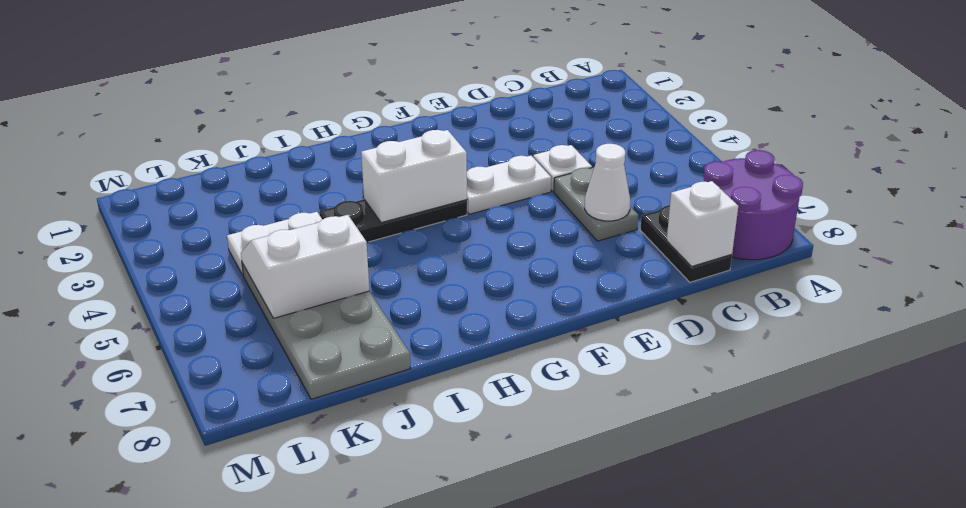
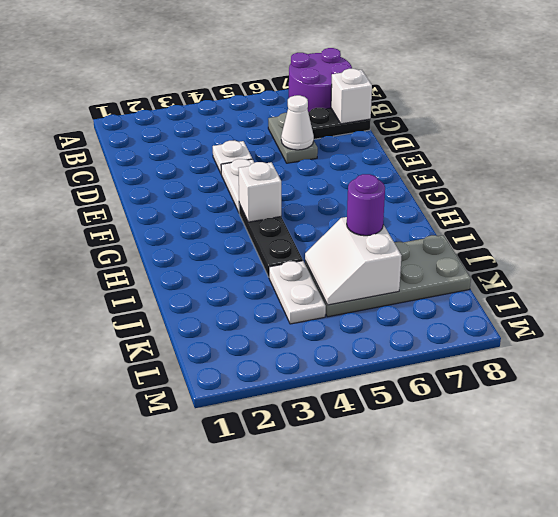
grey 1x2 plate [554,168,638,241] -> grey 1x2 plate turned to [268,113,318,163]
white 1x2 brick [361,130,467,223] -> white 1x1 brick [238,162,281,222]
none -> purple 1x1 round brick [347,174,385,236]

